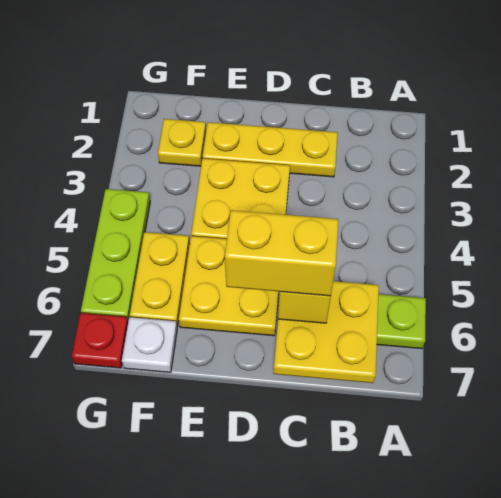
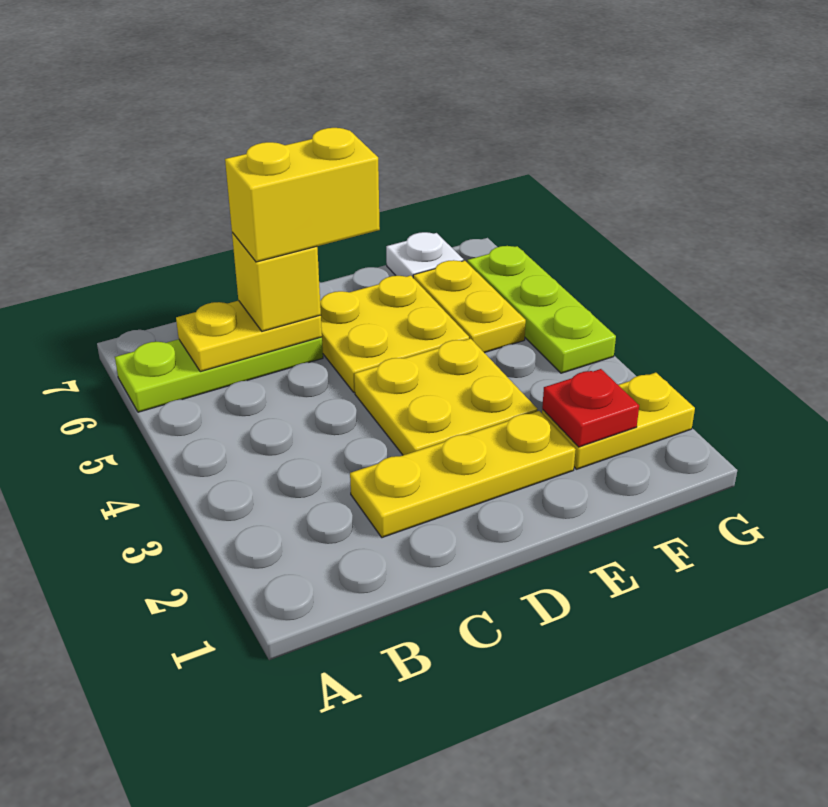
yellow 2x2 plate [273,281,379,383] -> yellow 1x2 plate [176,301,322,372]
yellow 1x1 plate [158,119,206,166] -> yellow 1x2 plate [542,373,695,469]
red 1x1 plate [72,313,128,368] -> red 1x1 plate moved to [542,369,639,447]

